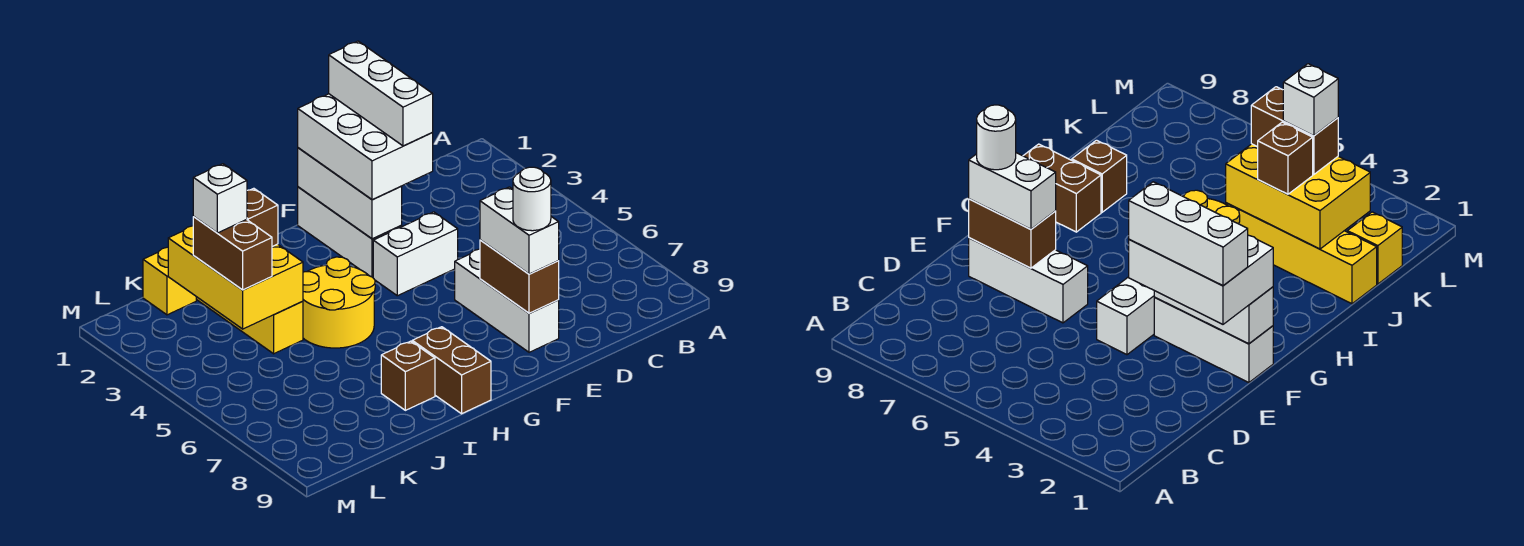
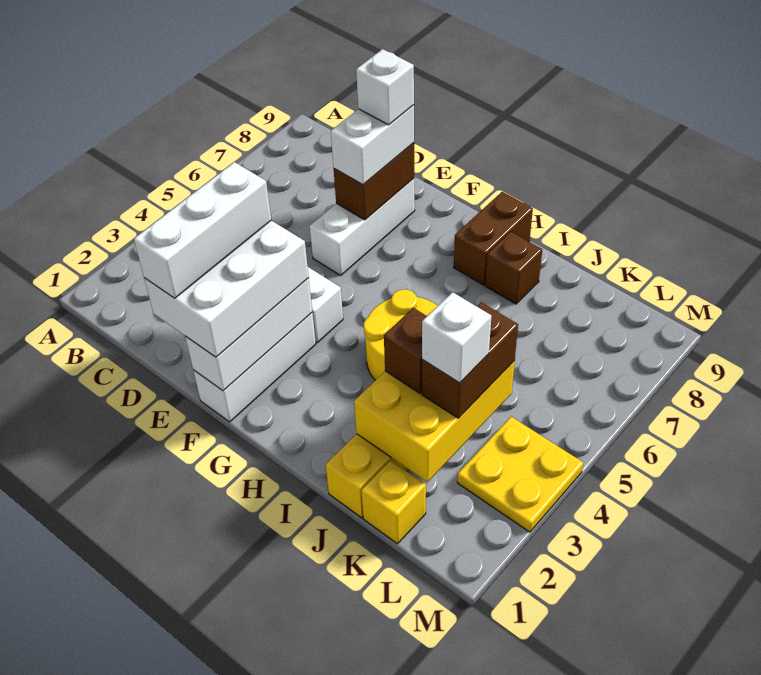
white 1x1 round brick [513,167,551,231] -> white 1x1 brick [356,49,414,125]
none -> yellow 2x2 plate [457,417,583,532]

